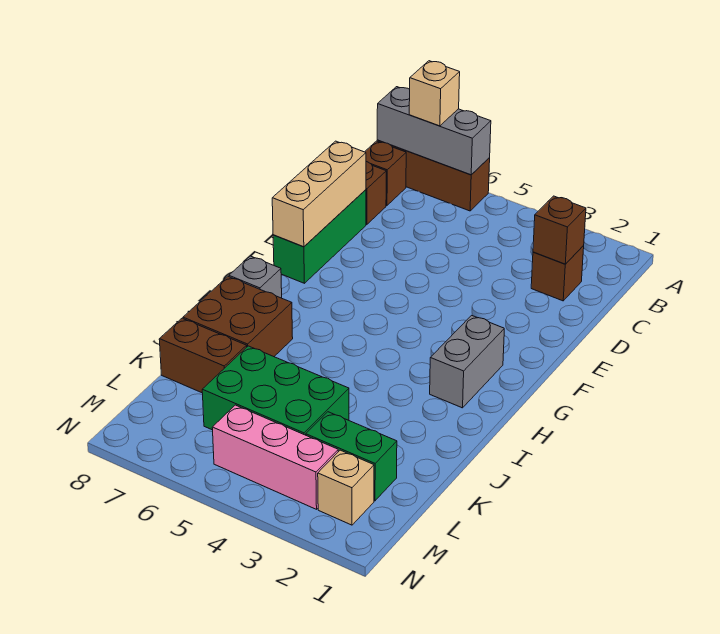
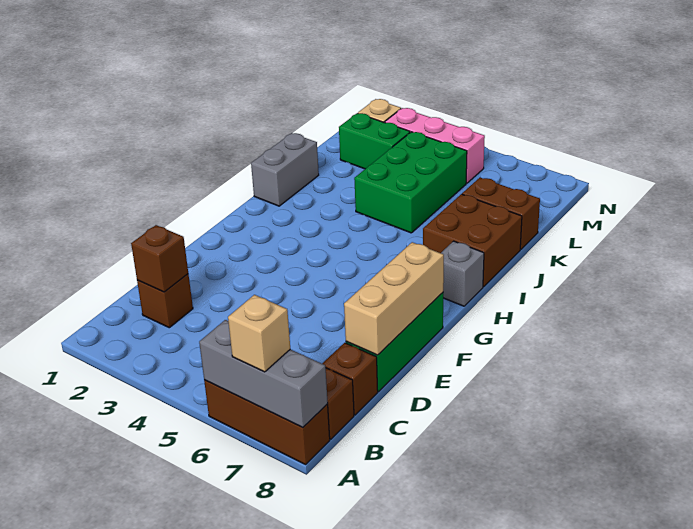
grey 1x2 brick [430,315,504,408] -> grey 1x2 brick moved to [251,133,319,206]
green 2x3 brick [202,346,349,435] -> green 2x3 brick turned to [354,132,467,233]

